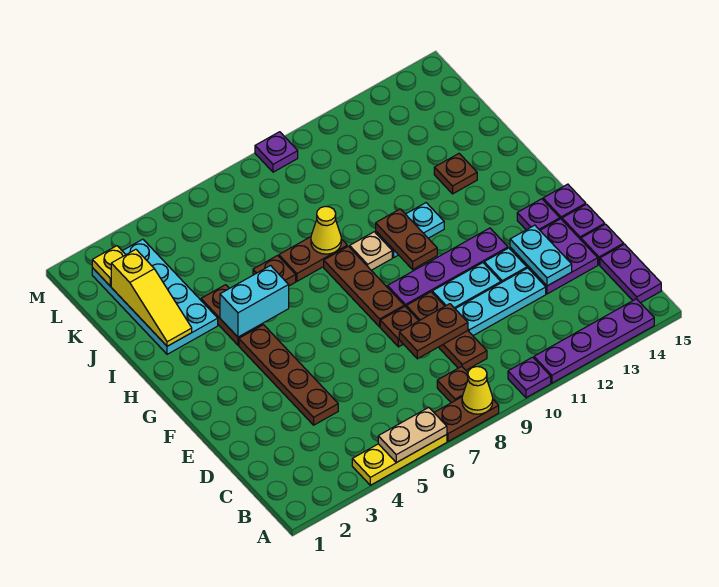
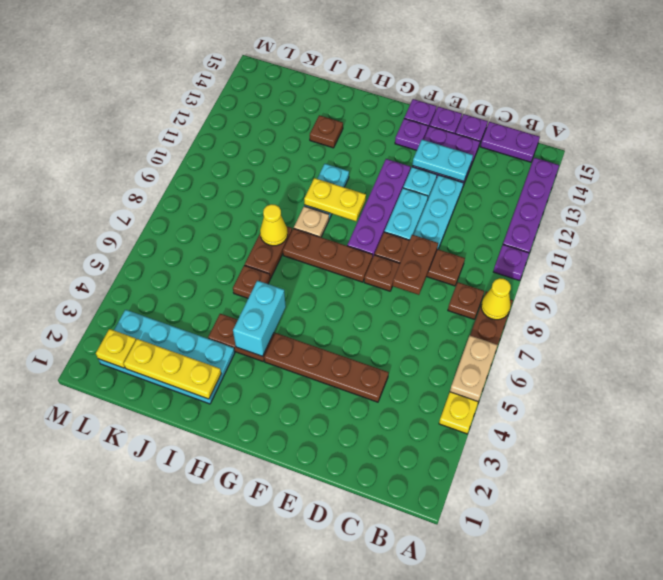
brown 1x2 plate [376,209,437,269] -> yellow 1x2 plate [304,178,366,221]
yellow 1x3 slope [111,249,192,346] -> yellow 1x3 plate [124,339,221,399]
purple 1x1 plate [255,132,298,172] -> none

